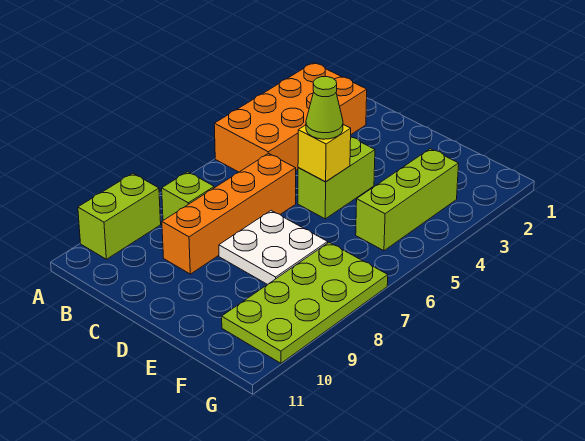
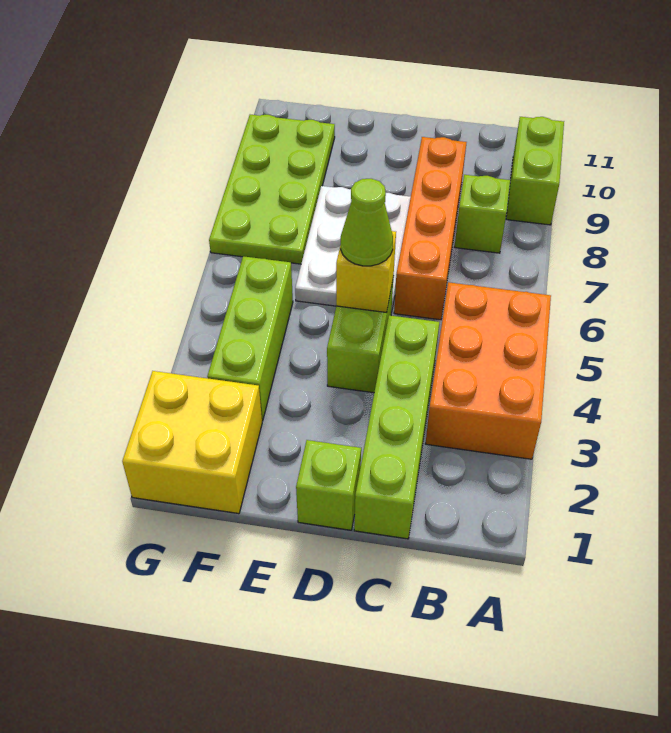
orange 2x4 brick [214,63,367,172] -> orange 2x3 brick [425,282,551,459]
none -> lime 1x4 brick [354,315,439,539]
none -> lime 1x1 brick [296,440,361,530]
white 2x2 plate [219,211,328,285] -> white 2x3 plate [295,186,411,313]
none -> yellow 2x2 brick [122,371,262,514]

